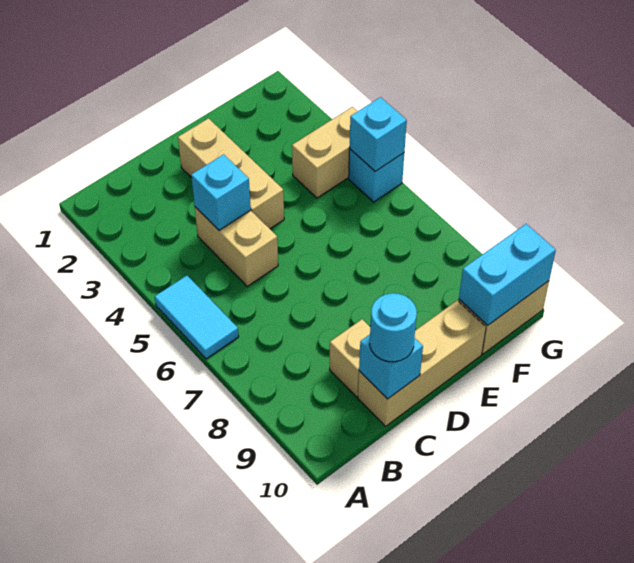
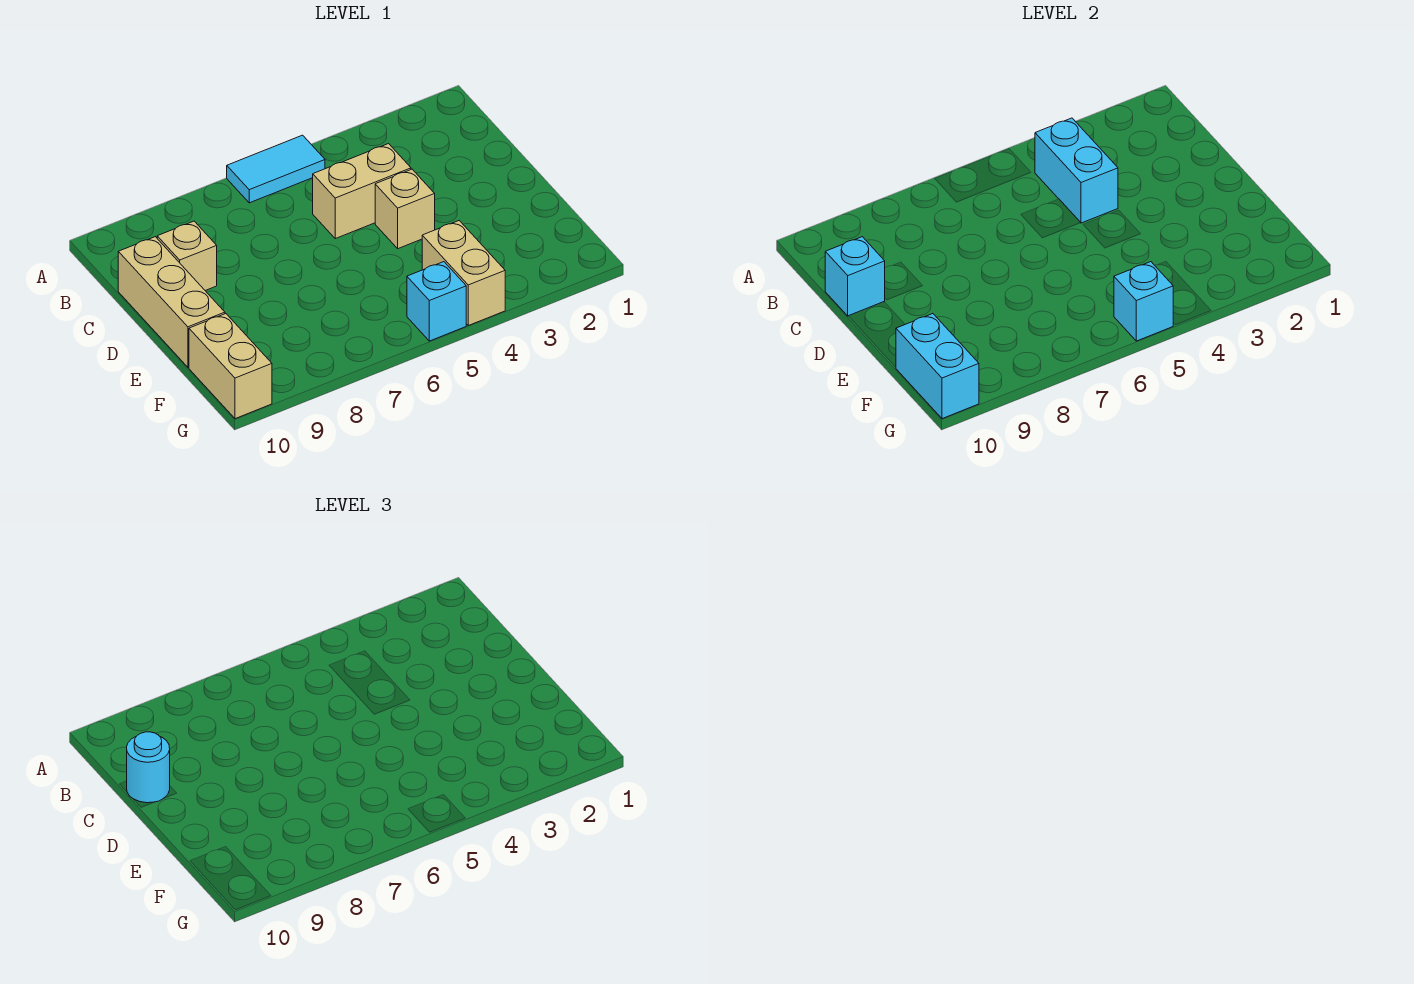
cyan 1x1 brick [191,154,251,230] -> cyan 1x2 brick [1035,118,1118,223]
tan 1x3 brick [178,118,284,229] -> tan 1x1 brick [375,169,435,249]

